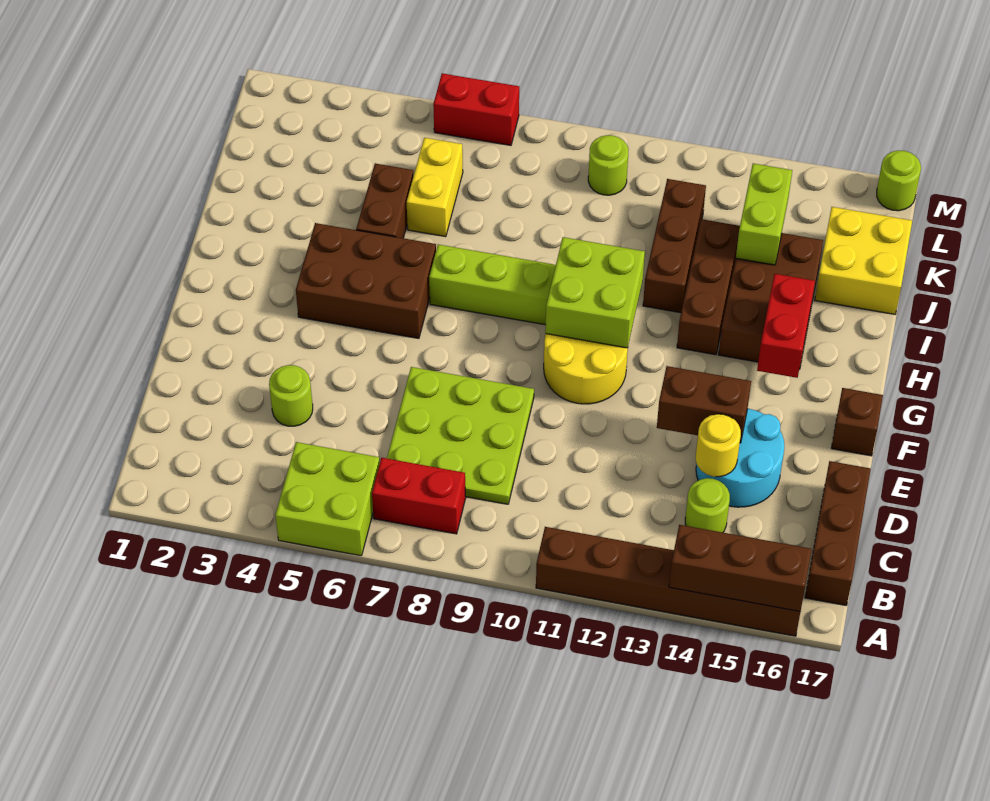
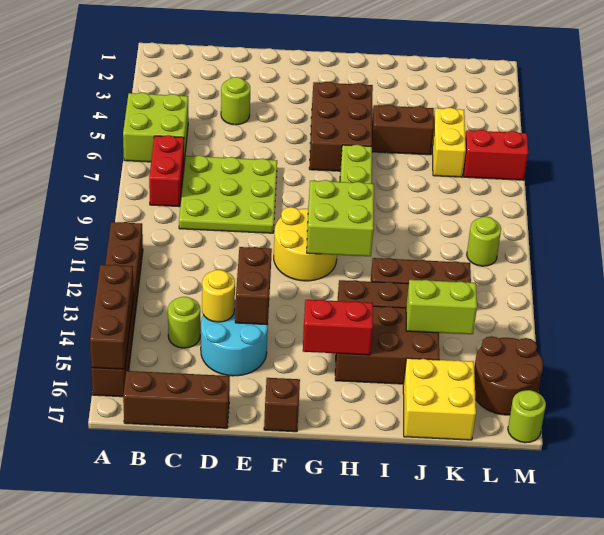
yellow 1x2 brick [407,138,463,237] -> yellow 1x2 brick turned to [432,108,466,177]
none -> brown 2x2 round brick [474,336,543,415]
red 1x2 brick [433,73,519,145] -> red 1x2 brick turned to [463,130,528,180]

